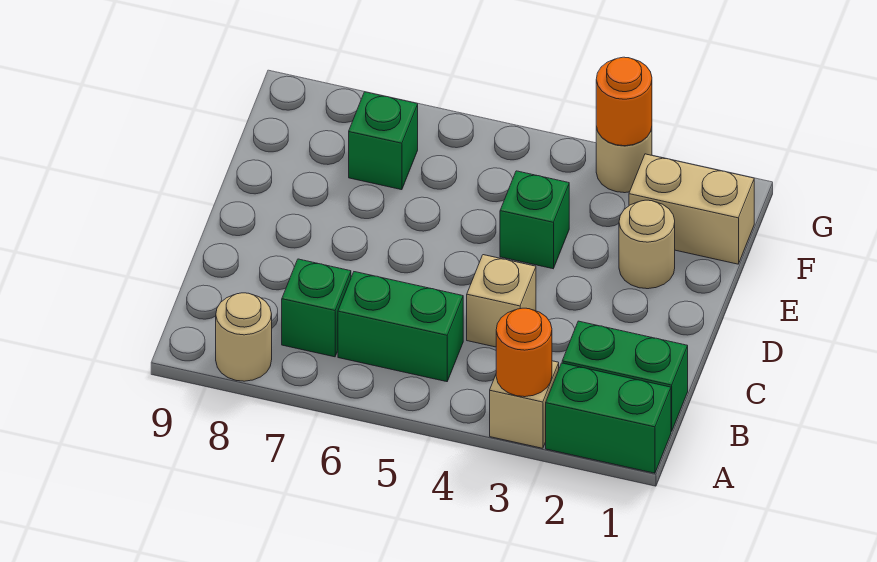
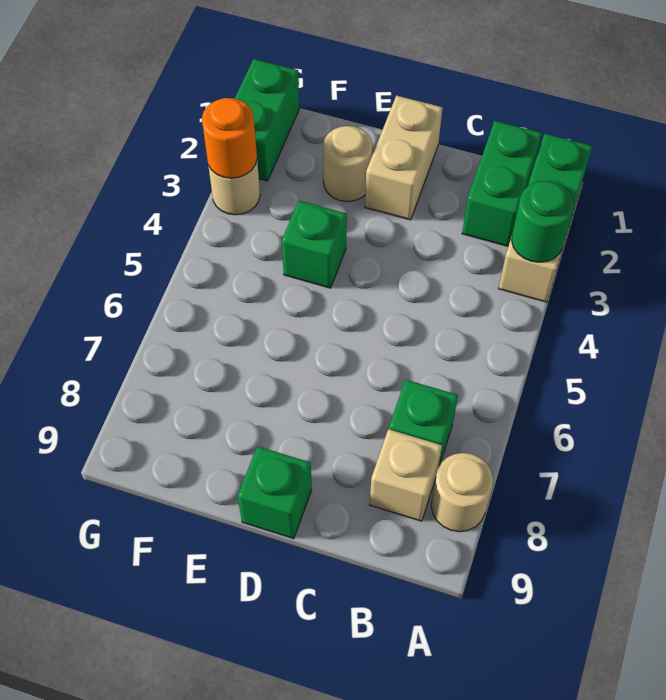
orange 1x1 round brick [496,308,552,397] -> green 1x1 round brick [512,181,574,262]
green 1x2 brick [338,272,463,382] -> green 1x2 brick moved to [235,59,300,181]
tan 1x1 brick [467,255,536,347] -> tan 1x1 brick moved to [370,429,442,521]
tan 1x2 brick [629,154,754,264] -> tan 1x2 brick moved to [365,96,443,220]
green 1x1 brick [349,92,418,190] -> green 1x1 brick moved to [238,446,312,539]

